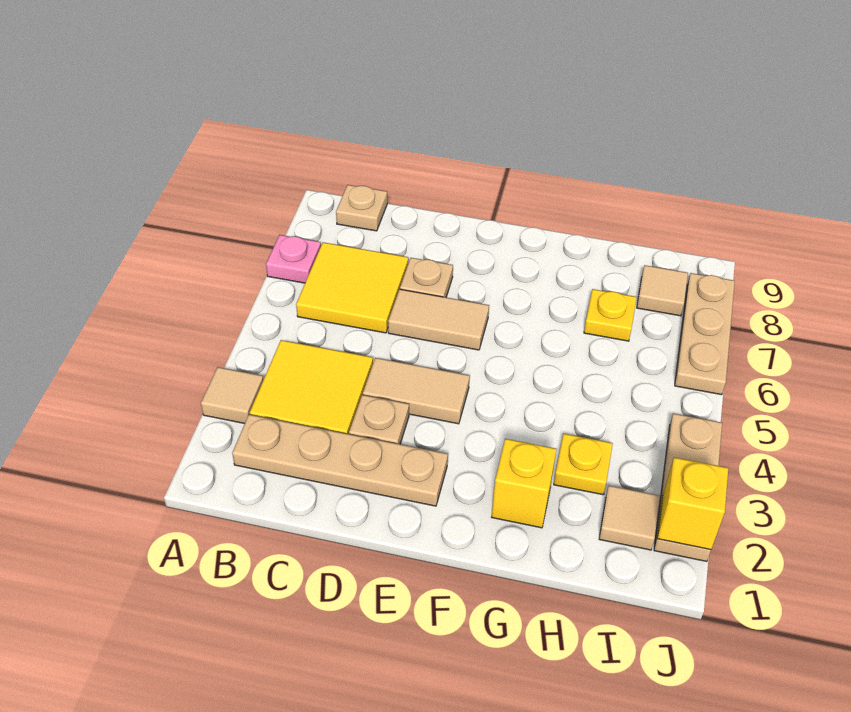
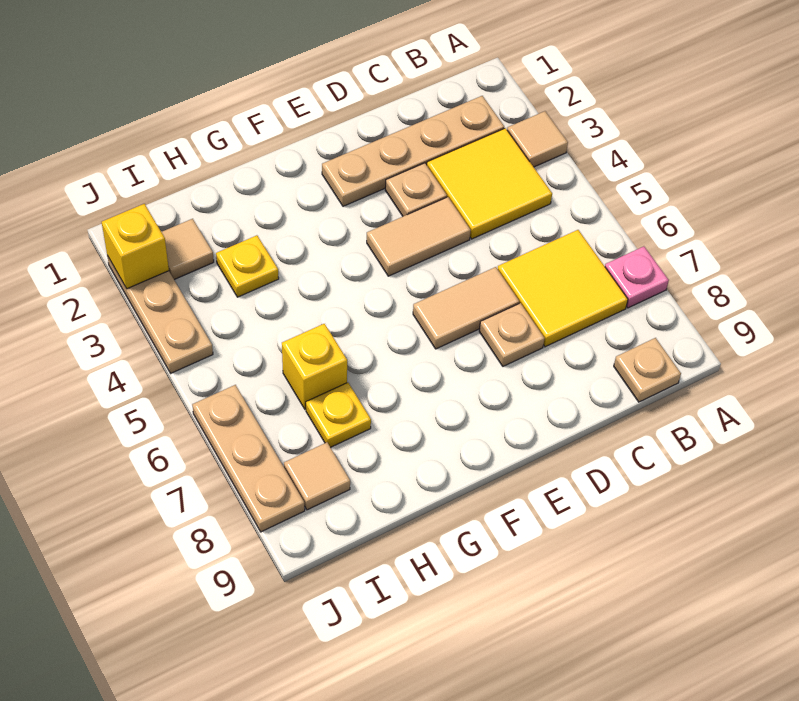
yellow 1x1 brick [492,439,557,528] -> yellow 1x1 brick moved to [282,324,347,409]

